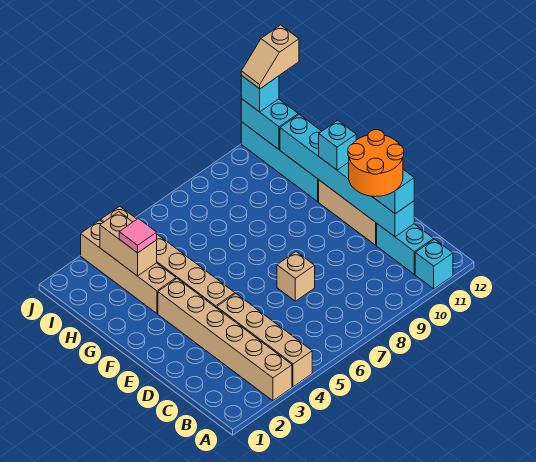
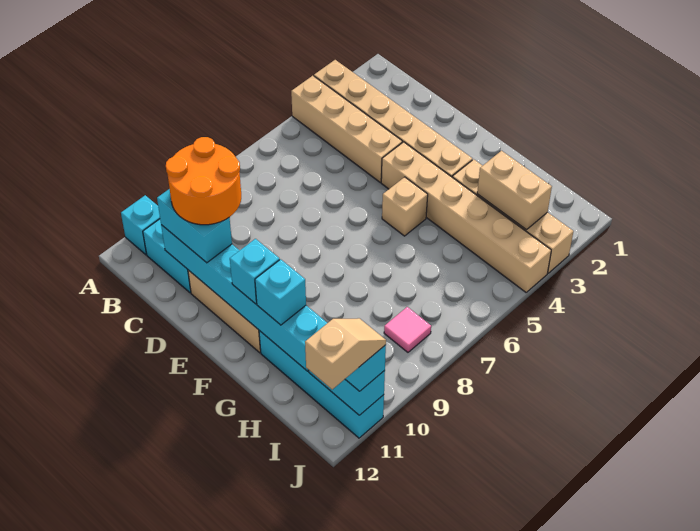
tan 1x1 brick [277,252,315,301] -> tan 1x1 brick moved to [382,177,428,236]
none -> cyan 1x1 brick [255,259,306,325]
pink 1x1 tile [119,218,157,253] -> pink 1x1 tile moved to [384,307,431,352]

